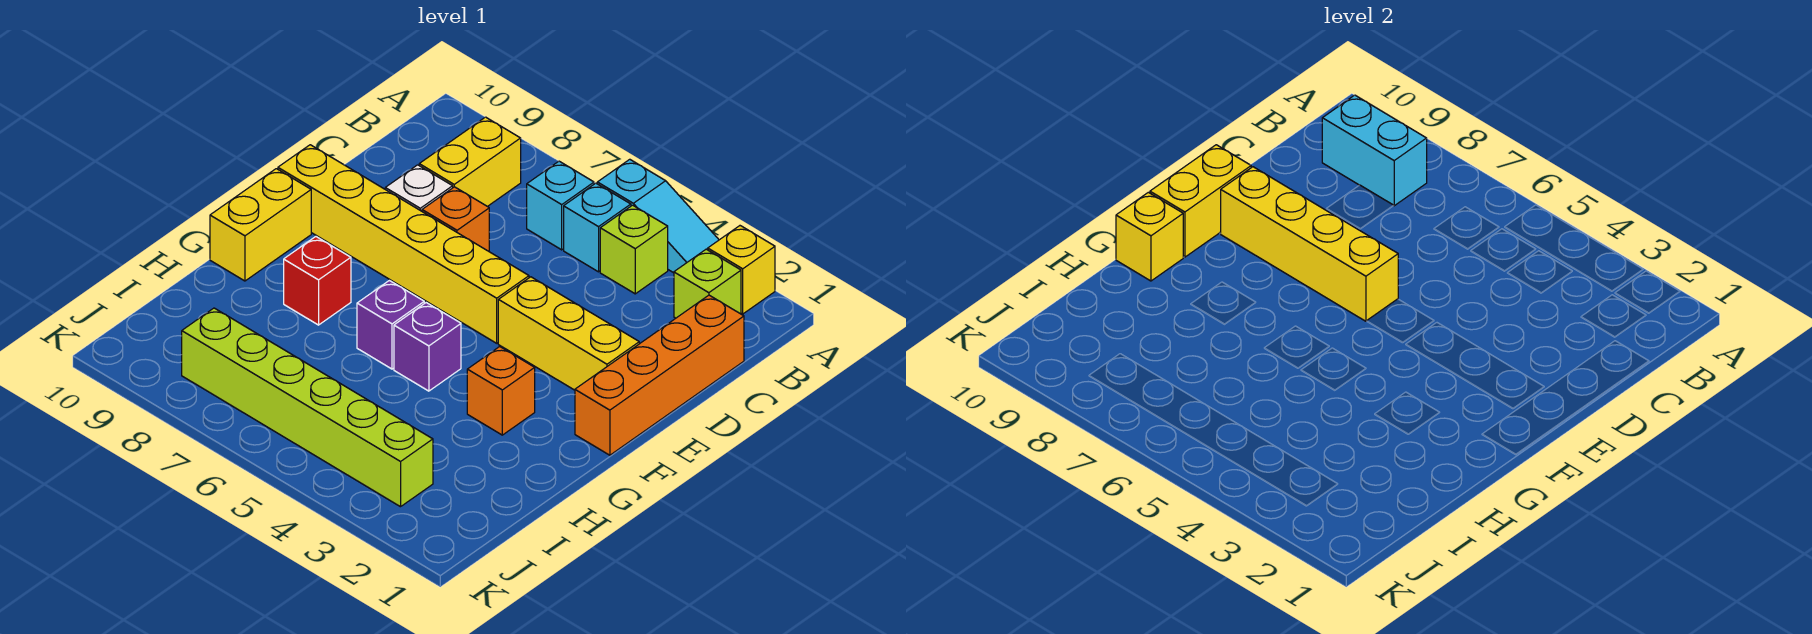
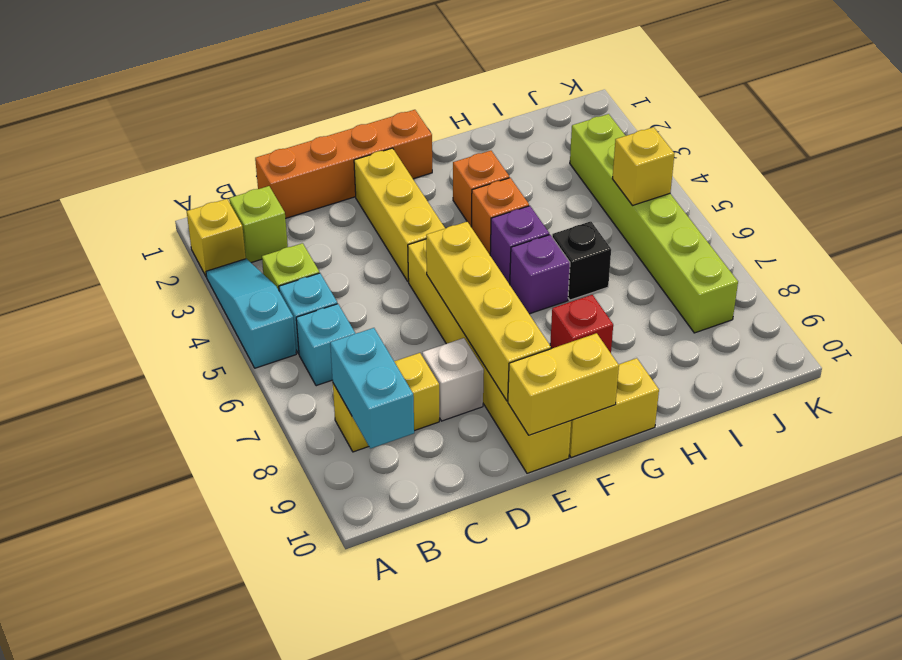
orange 1x1 brick [422,187,489,251] -> orange 1x1 brick moved to [471,178,529,254]
yellow 1x1 brick [1116,192,1183,281] -> yellow 1x1 brick moved to [612,127,674,206]
none -> black 1x1 brick [552,221,611,300]

